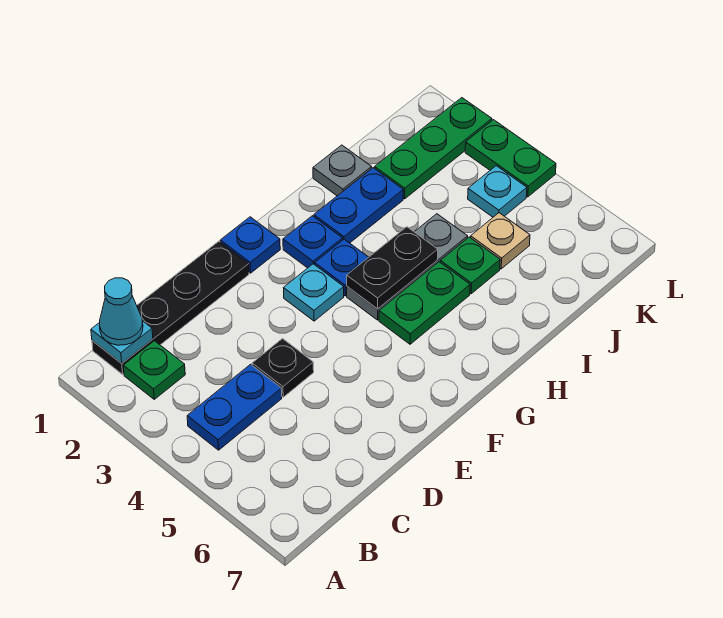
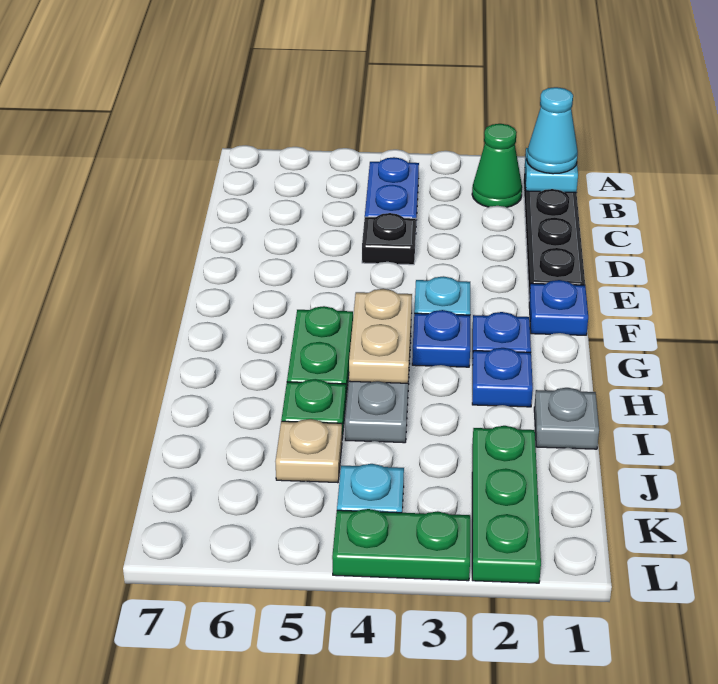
green 1x1 plate [123,341,185,399] -> green 1x1 cone [472,124,522,207]
black 1x2 plate [347,227,438,309] -> tan 1x2 plate [349,289,412,383]
blue 1x2 plate [314,168,403,243] -> blue 1x1 plate [472,348,533,407]

